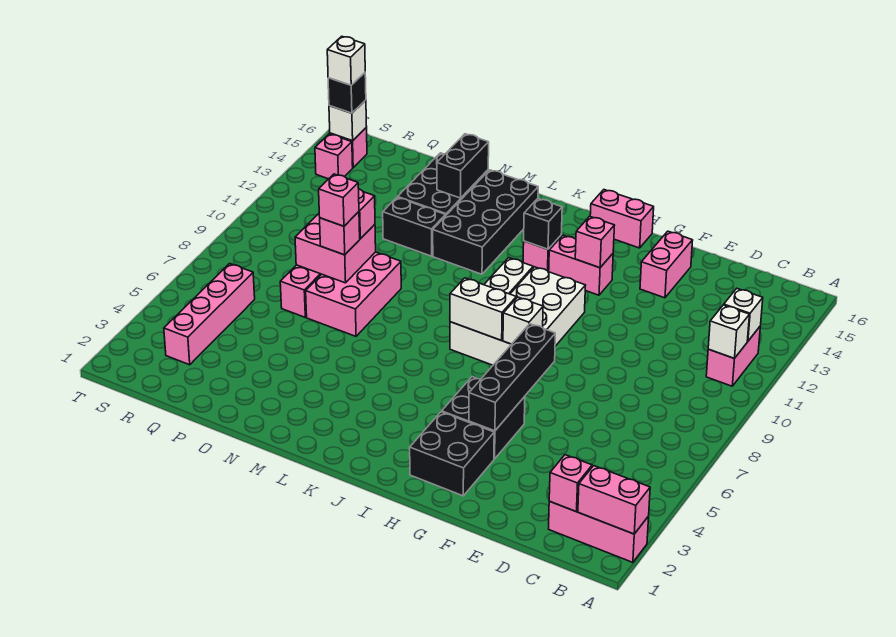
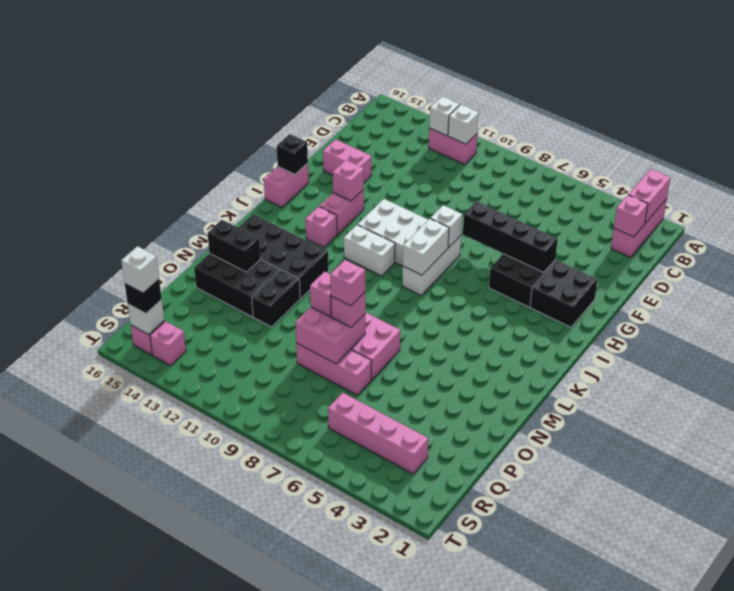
black 1x1 brick [524,199,562,249] -> black 1x1 brick moved to [277,134,308,174]

